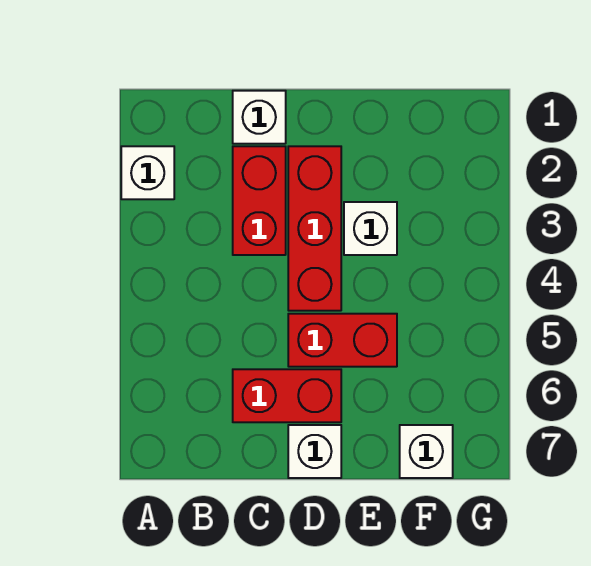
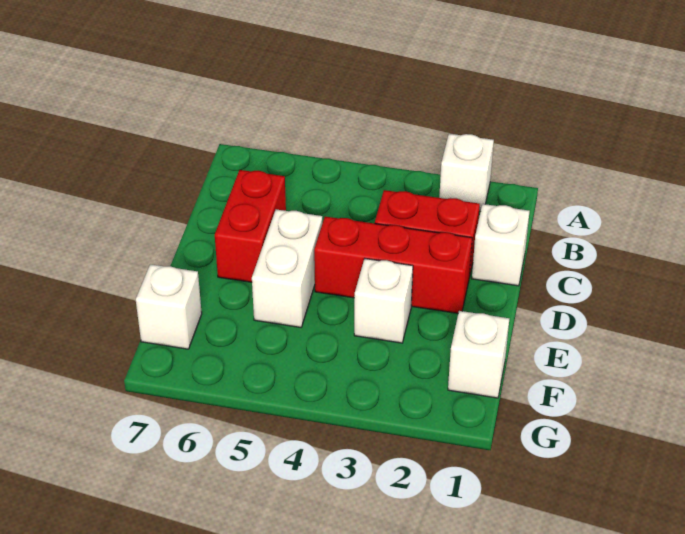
red 1x2 brick [288,314,397,367] -> white 1x2 brick [252,209,322,327]
white 1x1 brick [288,425,341,478] -> white 1x1 brick moved to [448,311,509,398]

